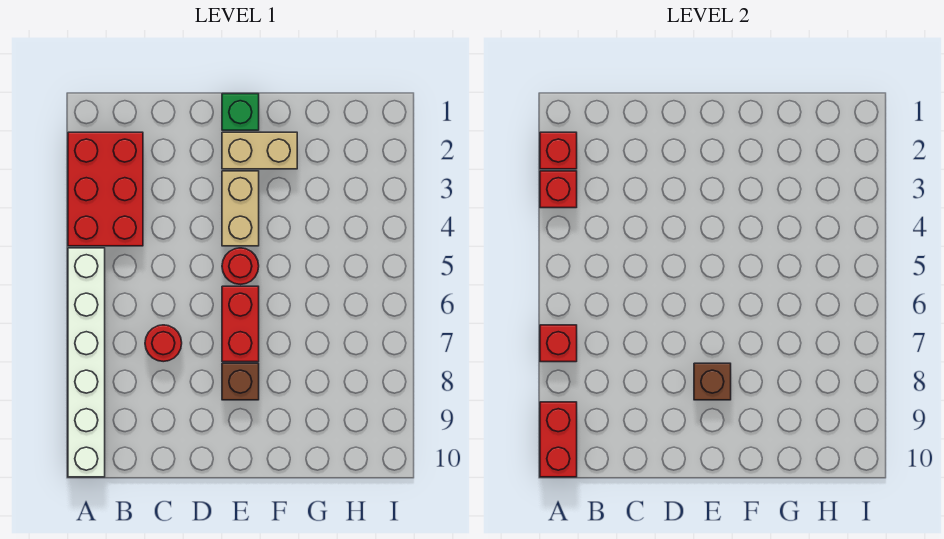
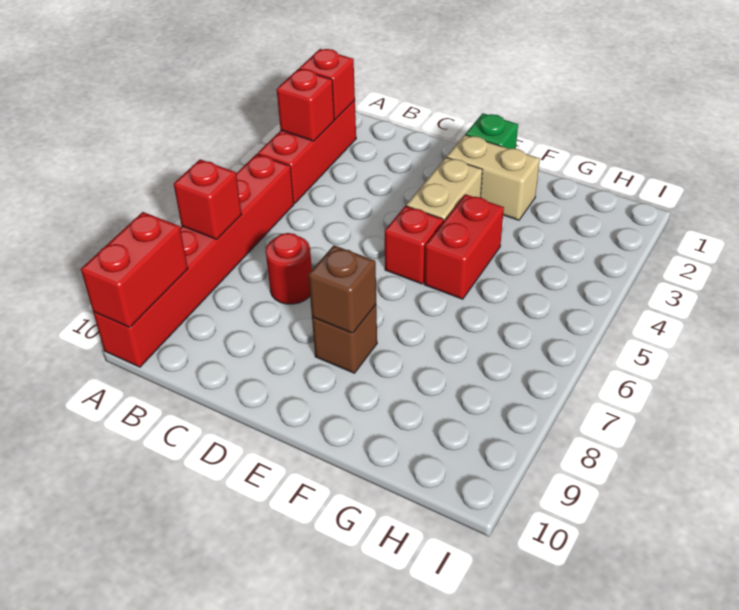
red 2x3 brick [68,132,143,246] -> red 1x3 brick [258,100,356,204]
white 1x6 brick [68,248,105,477] -> red 1x6 brick [93,154,294,367]
red 1x1 round brick [222,248,259,284] -> red 1x1 brick [385,206,443,284]
red 1x2 brick [222,286,259,362] -> red 1x2 brick moved to [424,194,504,299]

